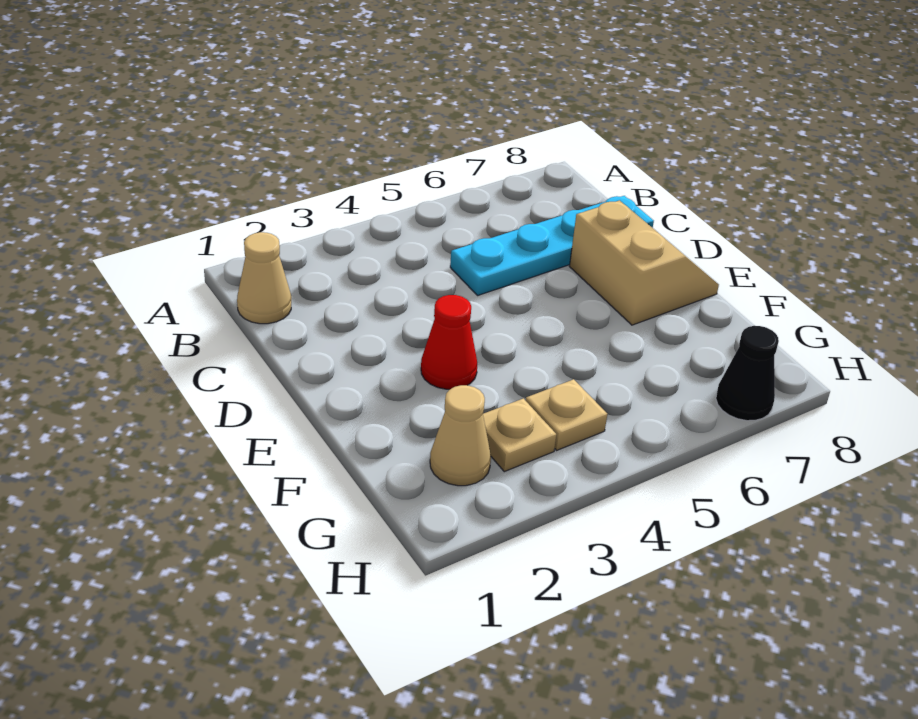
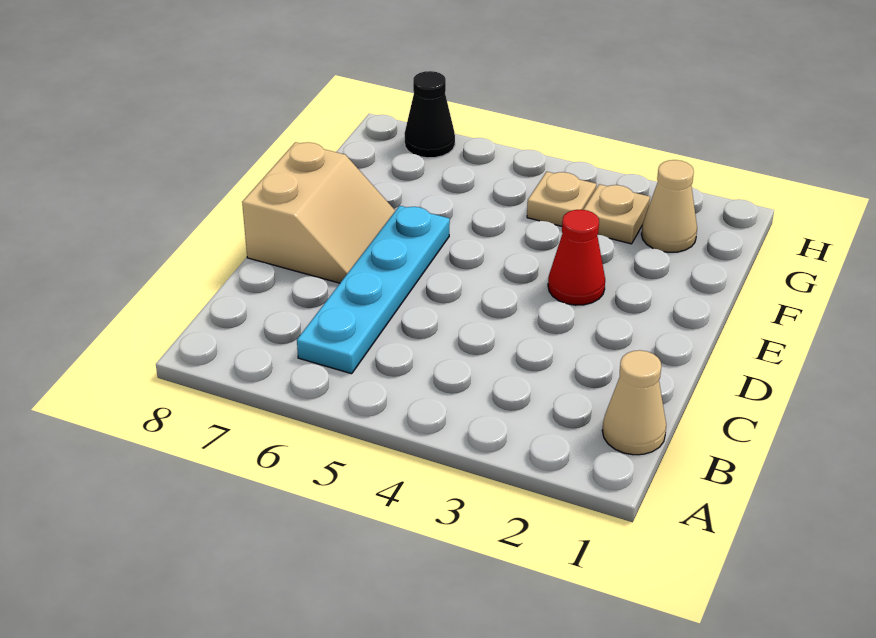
cyan 1x4 plate [450,196,654,296] -> cyan 1x4 plate turned to [297,206,450,374]
tan 2x2 slope [570,200,719,325] -> tan 2x2 slope turned to [242,142,395,283]

